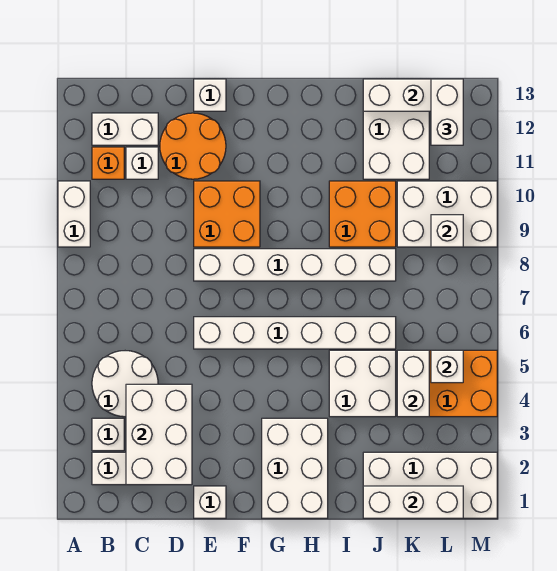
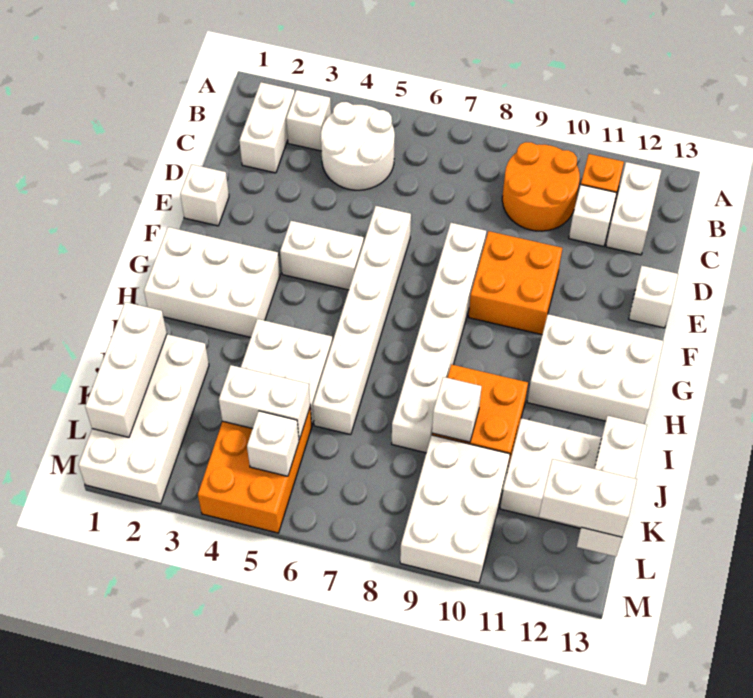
white 1x2 brick [58,181,90,247] -> white 1x2 brick moved to [280,221,364,290]
white 2x3 brick [126,384,192,485] -> white 2x3 brick moved to [527,314,663,424]
orange 2x2 round brick [160,113,226,179] -> orange 2x2 round brick moved to [502,142,580,231]
white 1x1 brick [431,215,463,247] -> white 1x1 brick moved to [432,377,482,442]

